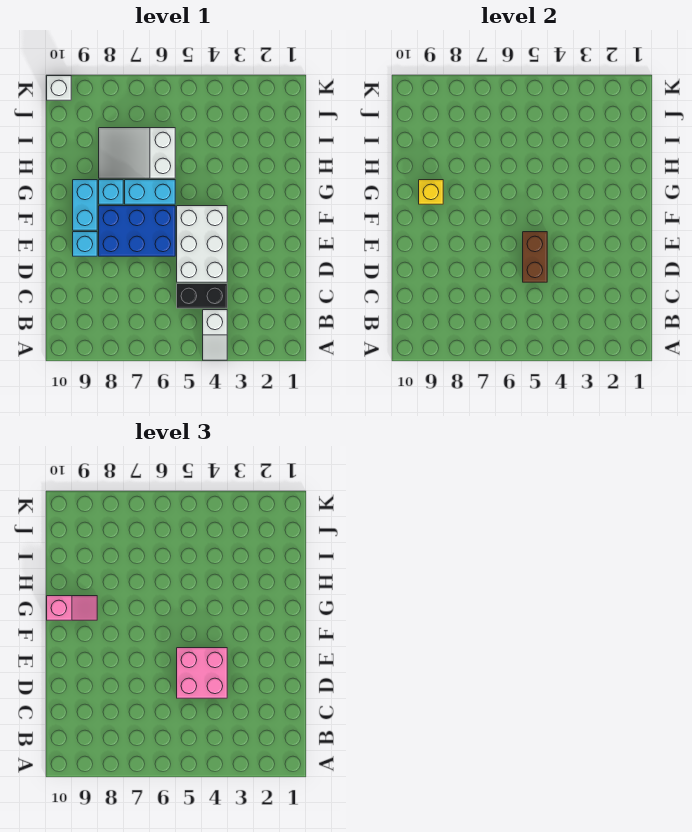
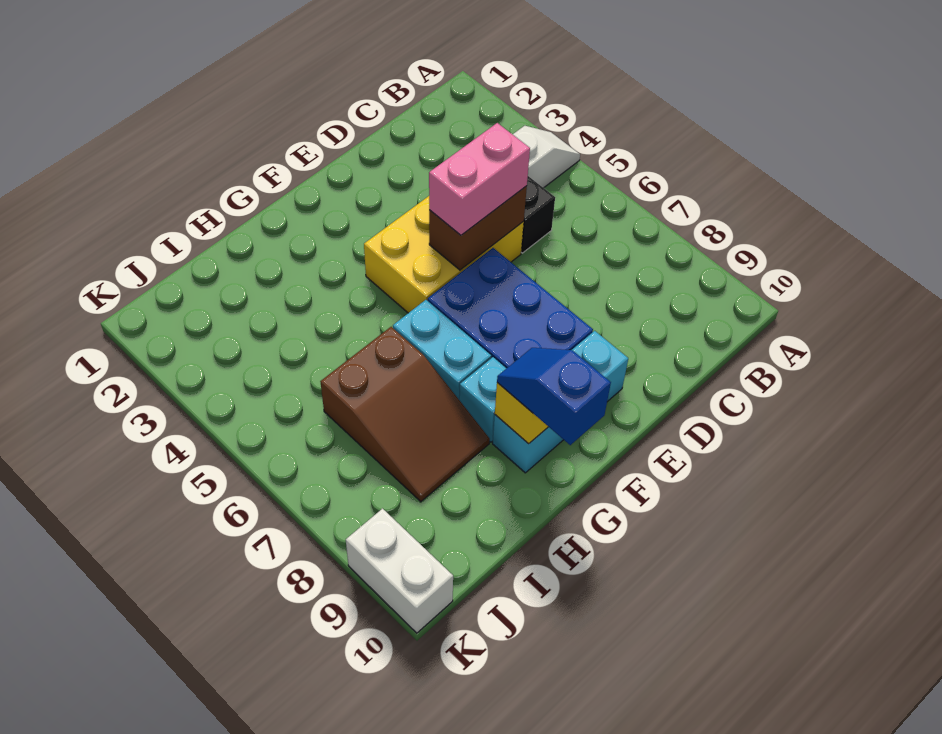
white 2x3 brick [177,206,227,282] -> yellow 2x3 brick [364,196,524,313]
pink 2x2 brick [177,648,227,698] -> pink 1x2 brick [429,123,530,235]
pink 1x2 slope [47,596,97,620] -> blue 1x2 slope [497,348,611,445]
white 2x3 slope [99,128,175,178] -> brown 2x3 slope [320,327,490,502]
white 1x1 brick [47,76,71,100] -> white 1x2 brick [346,509,453,633]

